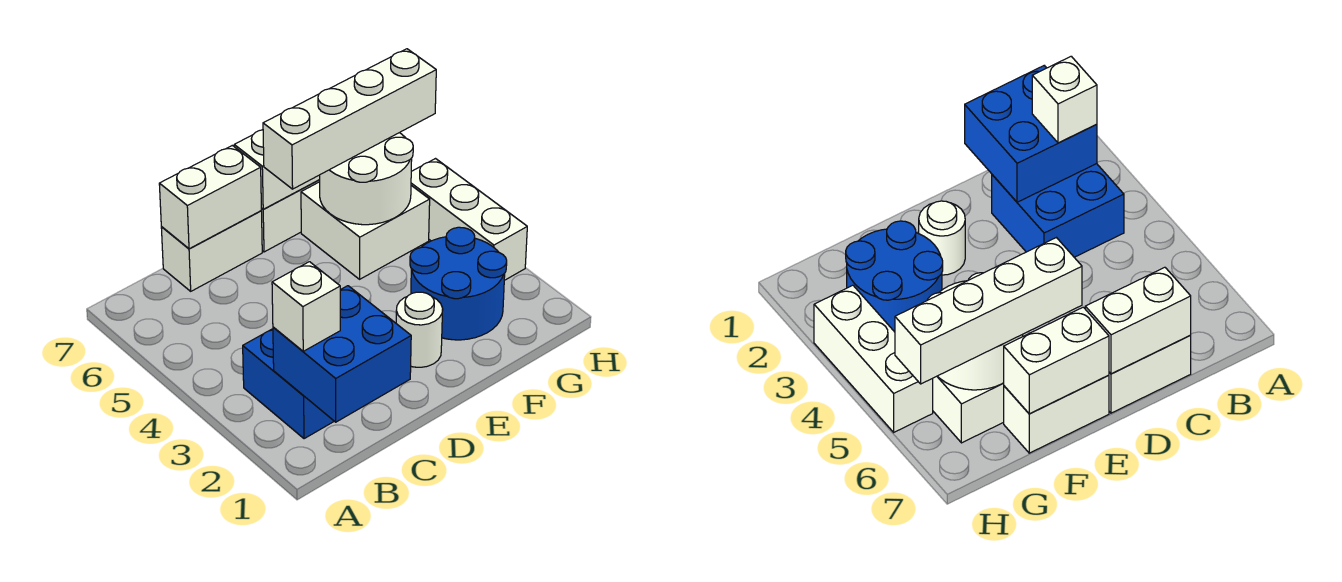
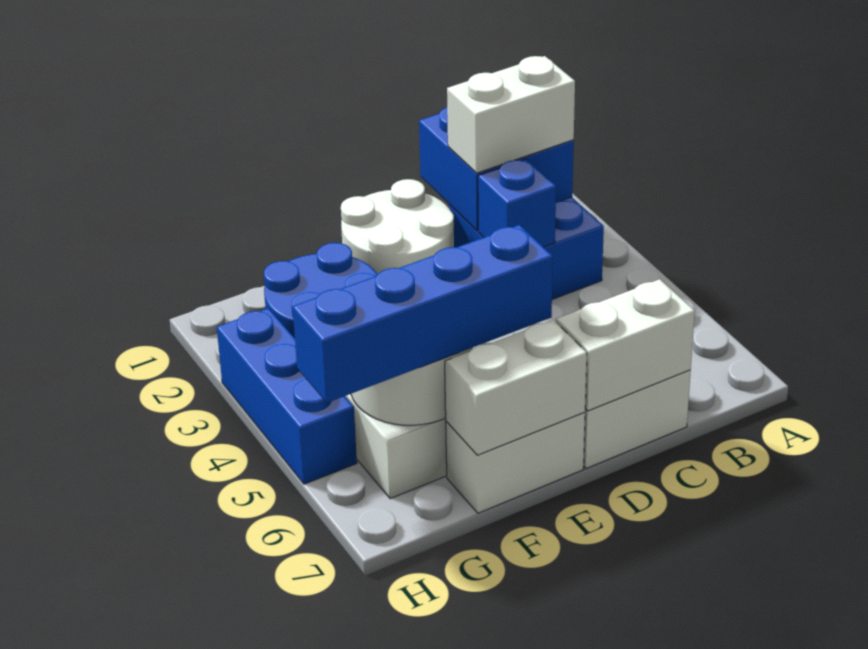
white 1x1 brick [272,262,340,351] -> white 1x2 brick [447,56,575,173]
none -> blue 1x1 brick [478,159,556,247]
white 1x1 round brick [396,292,443,367] -> white 2x2 round brick [341,179,454,274]
white 1x4 brick [263,49,436,189] -> blue 1x4 brick [293,225,553,403]
white 1x3 brick [411,159,527,280] -> blue 1x3 brick [217,308,357,484]

